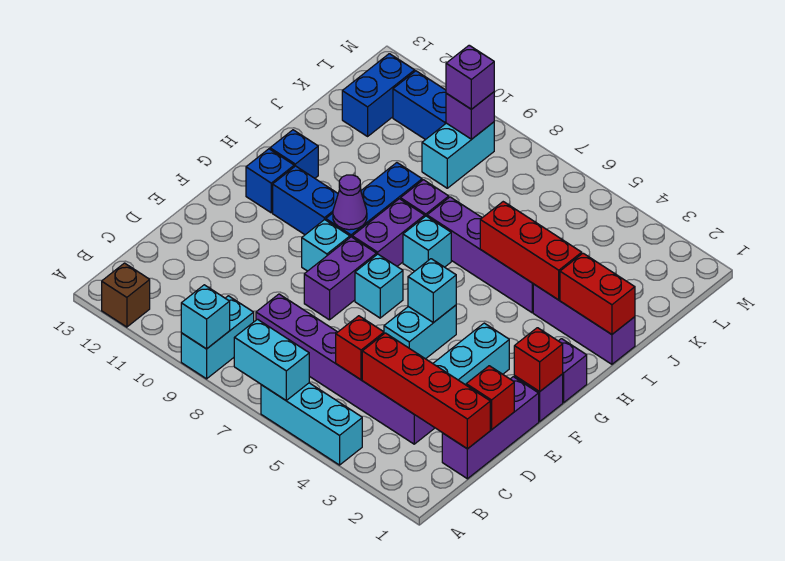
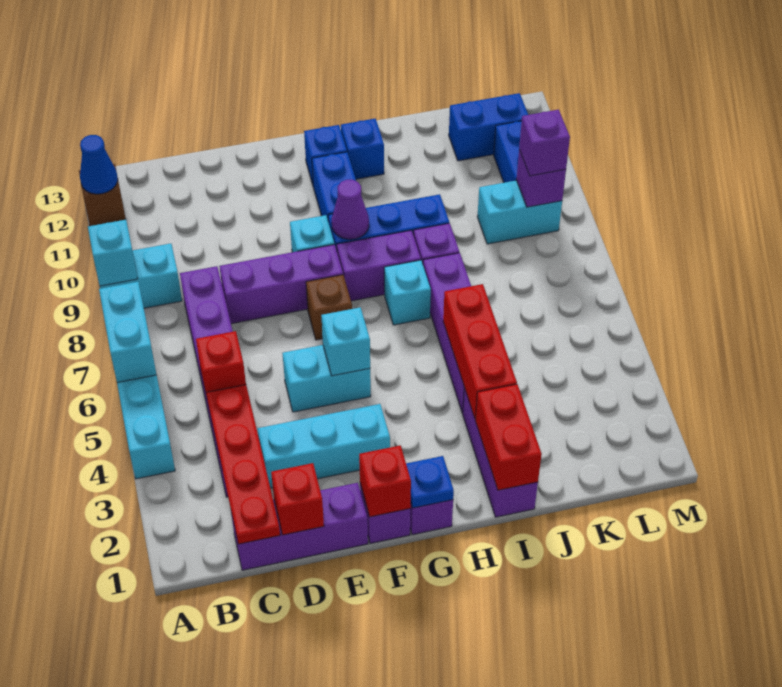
none -> blue 1x1 cone [80,135,118,194]
red 1x4 brick [362,333,490,449] -> red 1x4 plate [206,385,280,544]
purple 1x2 brick [304,237,377,320] -> purple 1x3 brick [219,245,343,324]
cyan 1x1 brick [355,254,403,318] -> brown 1x1 brick [306,275,352,340]
none -> blue 1x1 plate [406,456,454,508]

